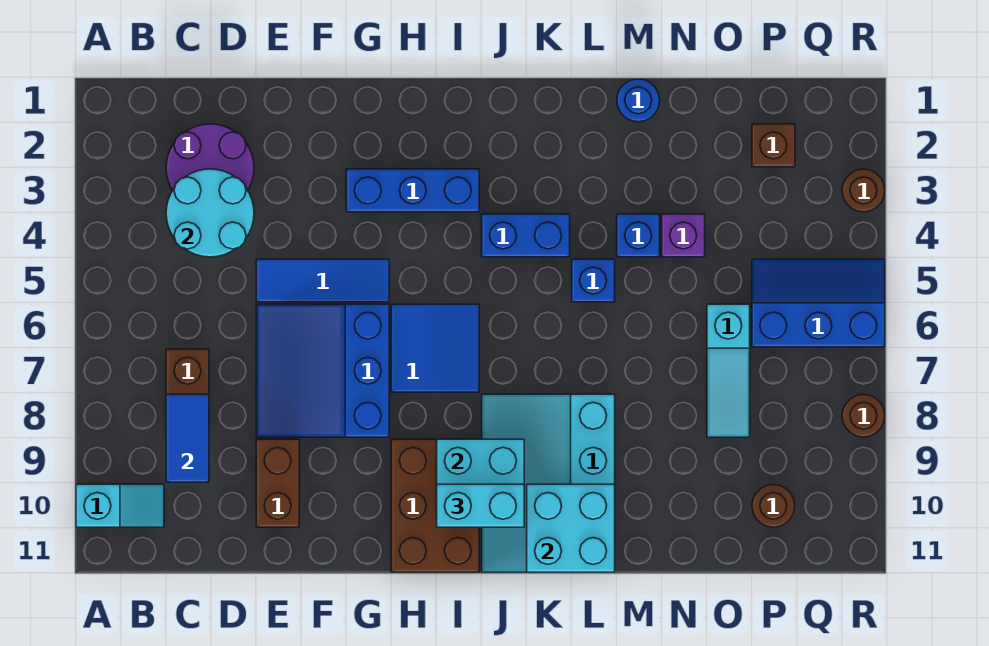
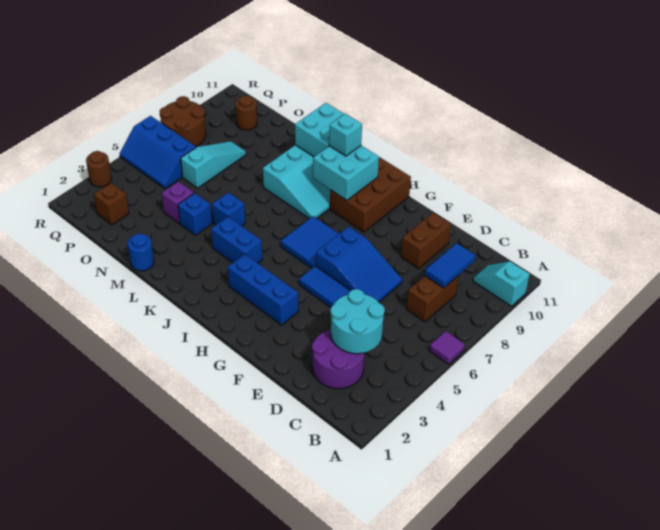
none -> purple 1x1 tile [429,331,465,364]
blue 3x3 slope [256,304,389,437] -> blue 2x3 slope [316,227,402,302]
cyan 1x2 brick [437,484,524,527] -> cyan 1x1 brick [329,114,362,156]
brown 1x1 round brick [842,394,885,437] -> brown 2x2 round brick [160,96,206,146]

